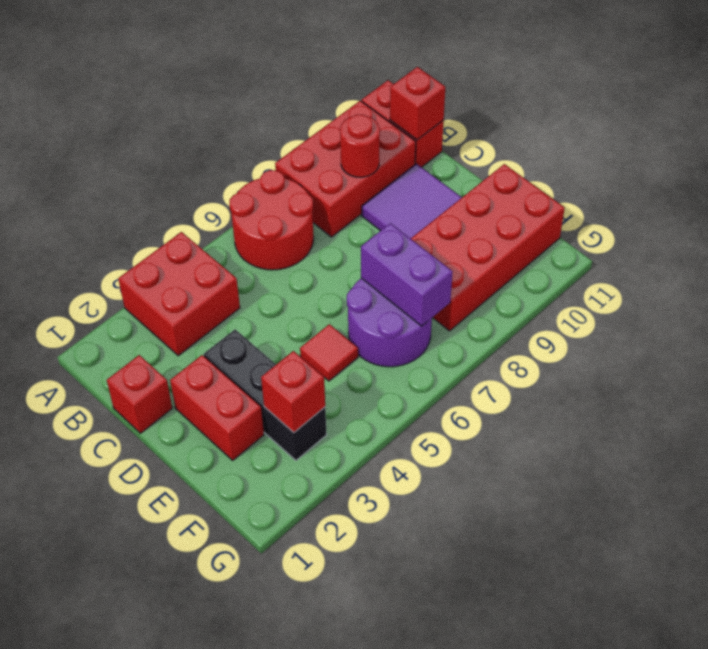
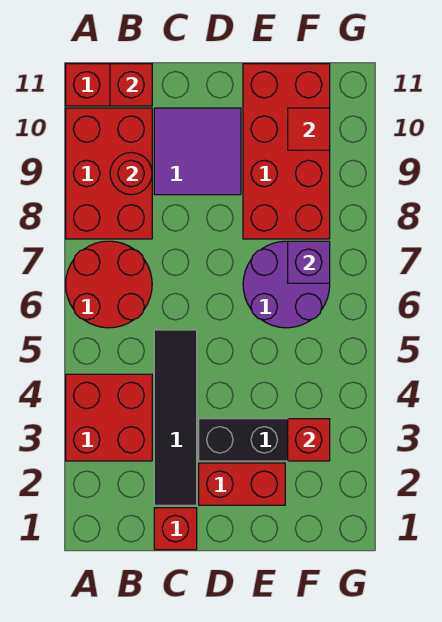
none -> black 1x4 tile [154,330,197,505]
red 1x1 tile [300,324,358,381] -> red 1x1 tile moved to [288,108,330,150]
purple 1x2 brick [361,223,453,326] -> purple 1x1 brick [288,241,330,283]

